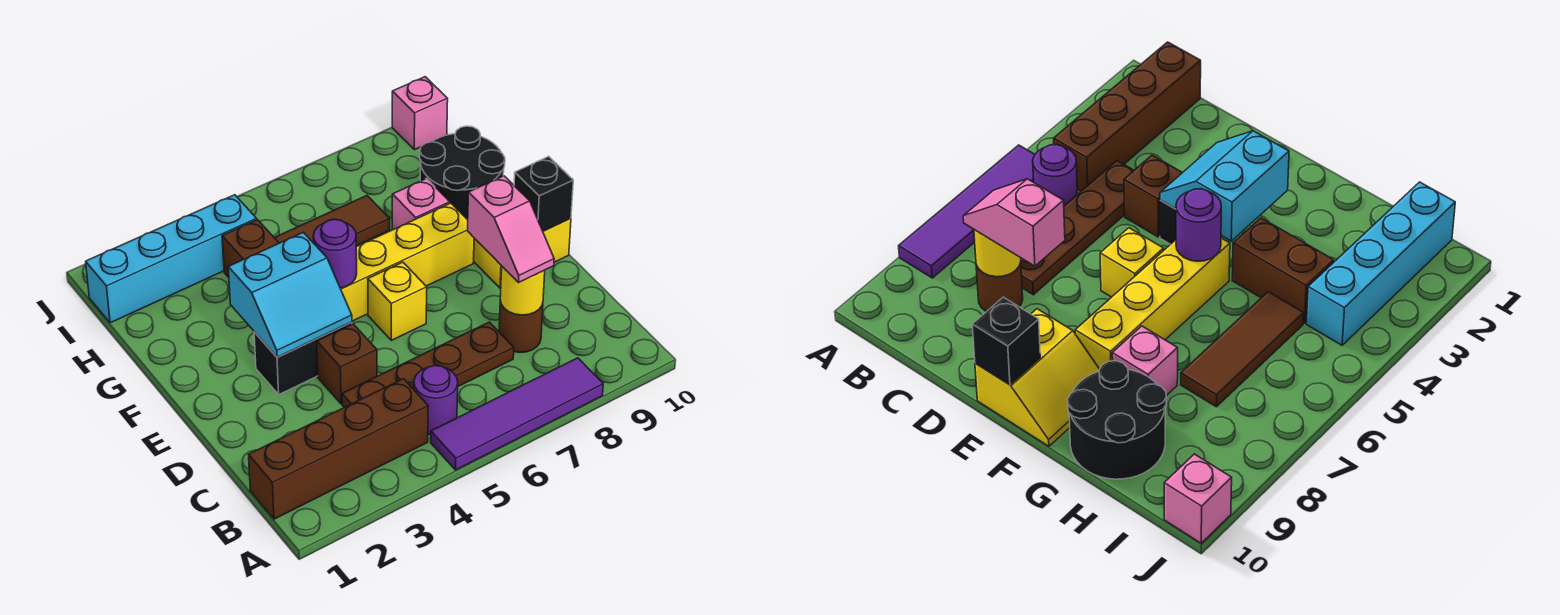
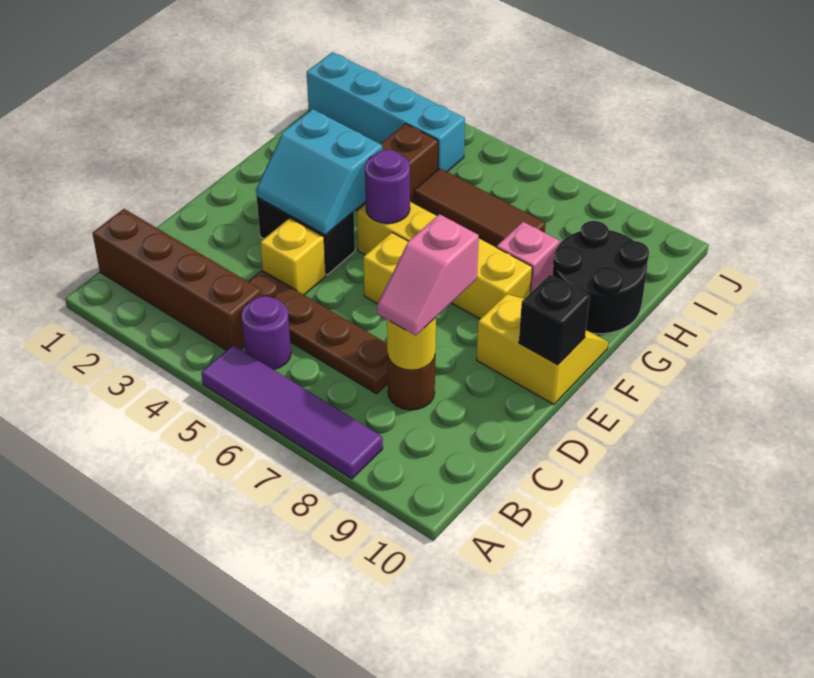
brown 1x1 brick [317,324,377,404] -> yellow 1x1 brick [260,218,326,295]
pink 1x1 brick [392,77,448,150] -> none

